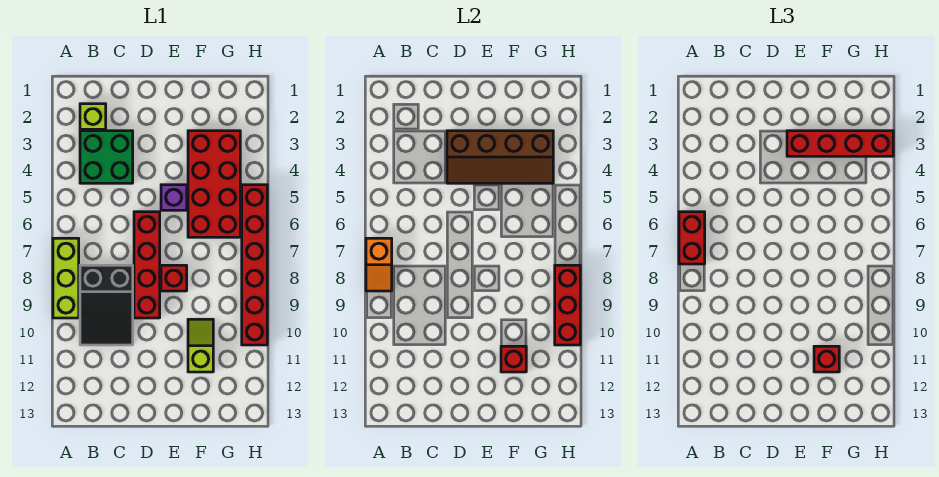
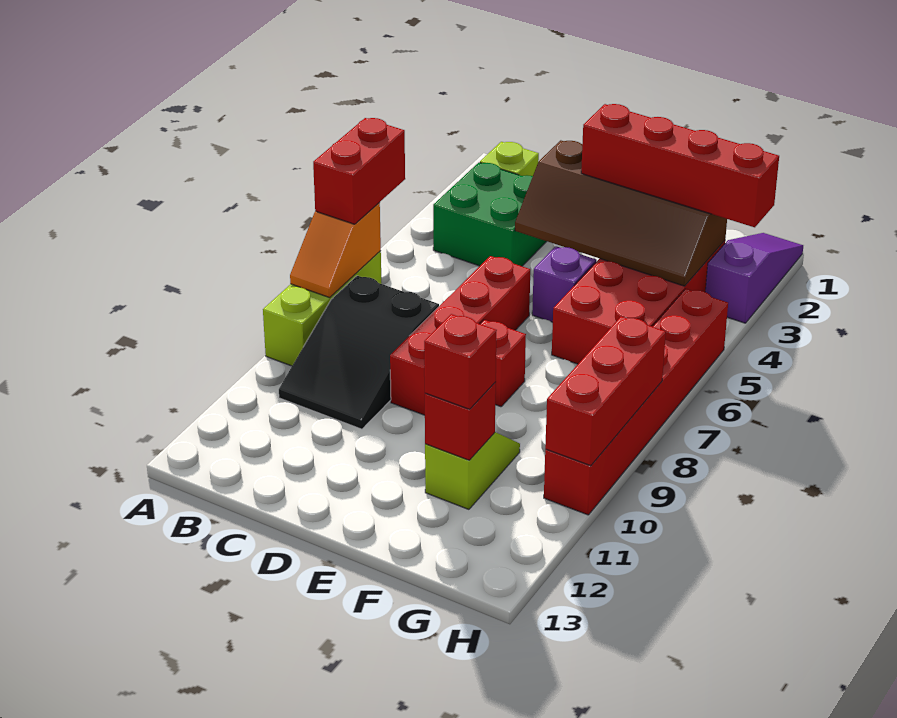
none -> purple 1x3 slope [705,233,803,323]

